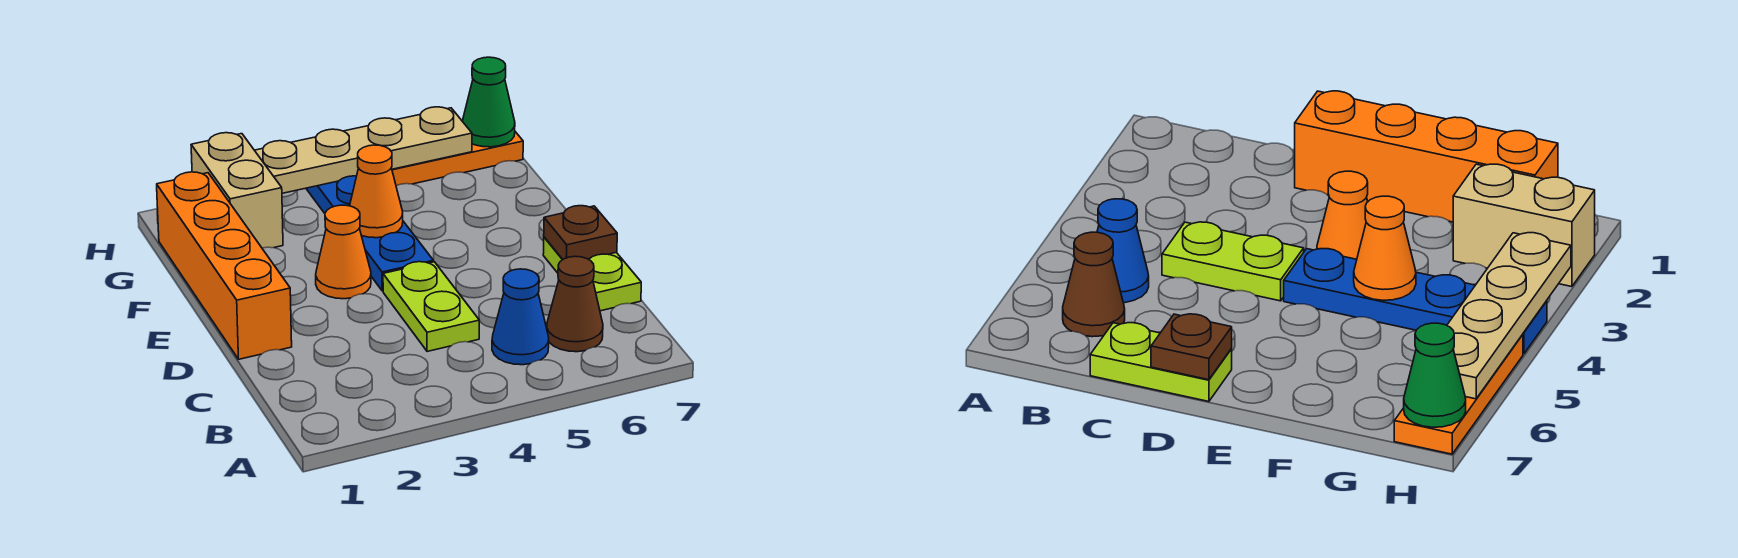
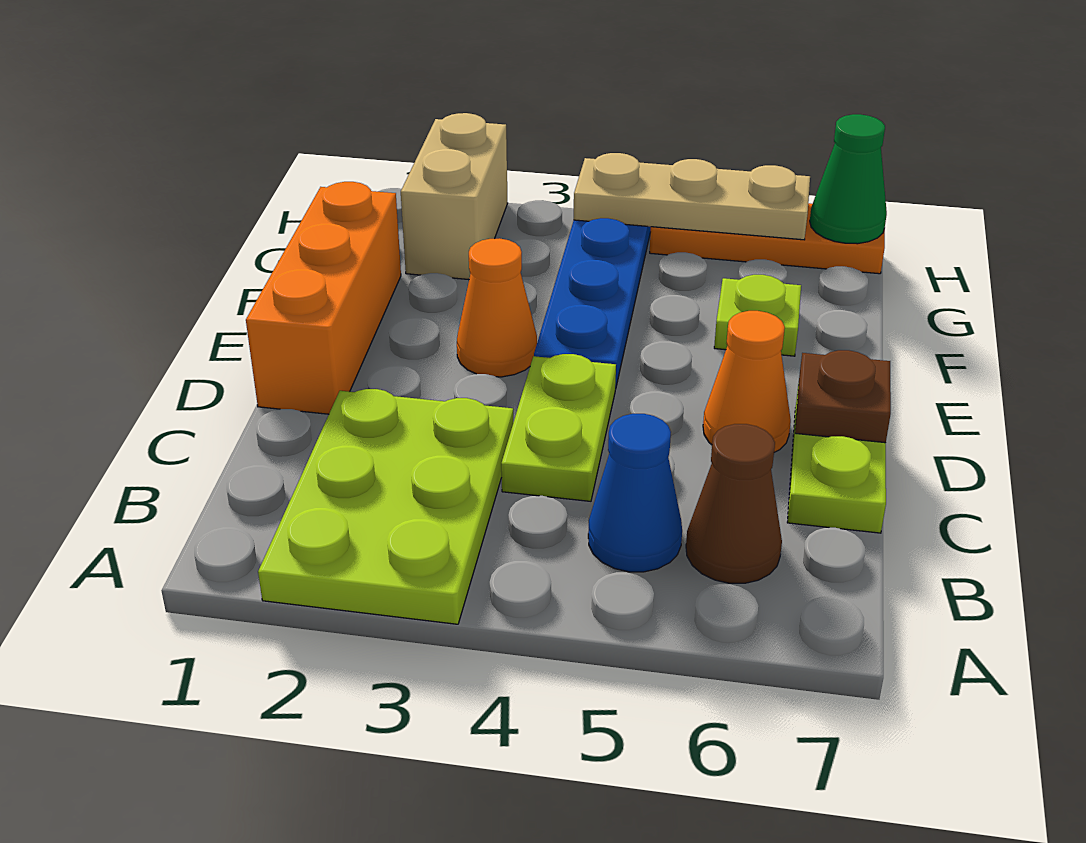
none -> lime 2x3 plate [258,389,513,624]
orange 1x4 brick [157,172,292,359] -> orange 1x3 brick [246,182,401,414]
orange 1x1 cone [350,145,403,238] -> orange 1x1 cone moved to [703,311,791,452]
none -> lime 1x1 plate [714,275,801,356]
tan 1x4 plate [255,107,472,193] -> tan 1x3 plate [574,153,810,240]

